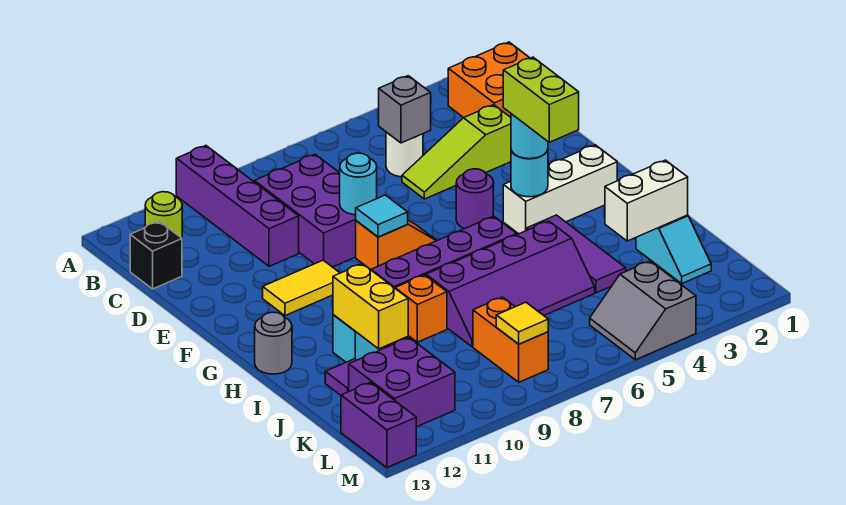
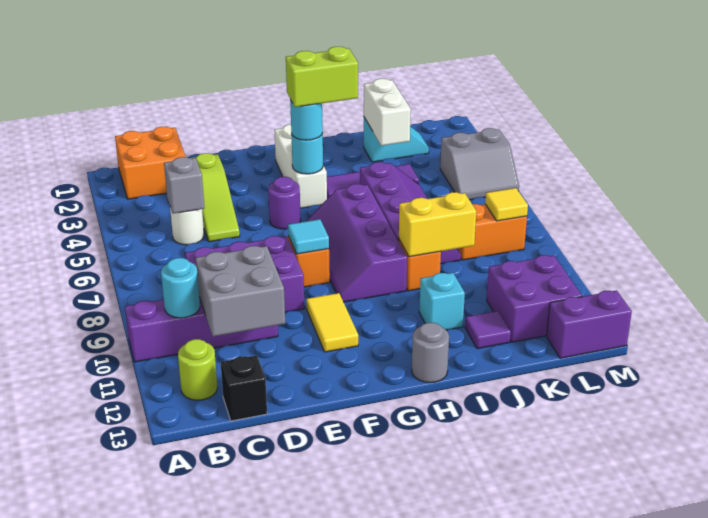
none -> grey 2x2 brick [196,246,285,337]
cyan 1x1 round brick [340,153,377,215] -> cyan 1x1 round brick moved to [161,258,200,318]
yellow 1x2 brick [333,264,408,349] -> yellow 1x2 brick moved to [399,192,476,257]

